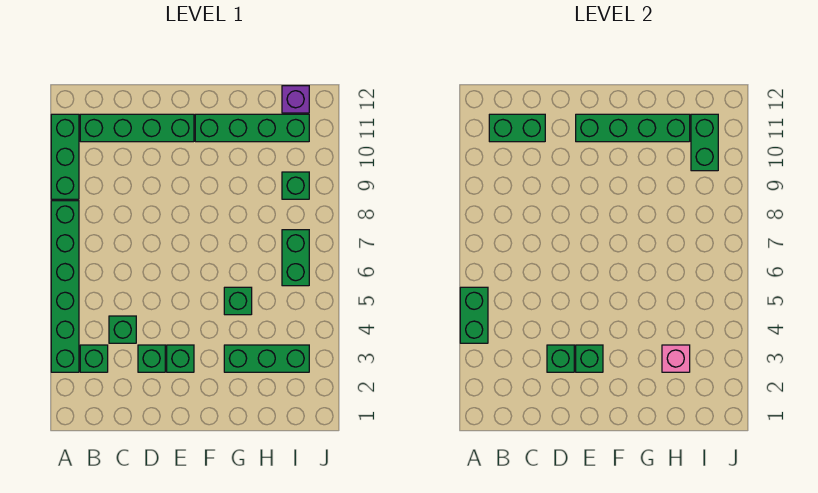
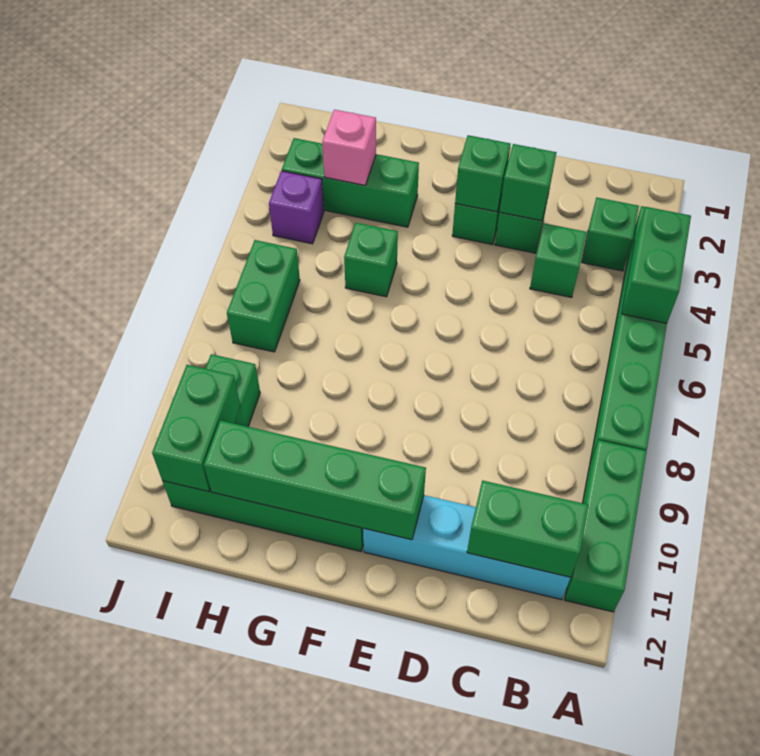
green 1x4 brick [80,114,194,142] -> cyan 1x4 brick [363,495,570,600]
purple 1x1 brick [282,86,309,113] -> purple 1x1 brick moved to [269,171,324,244]

